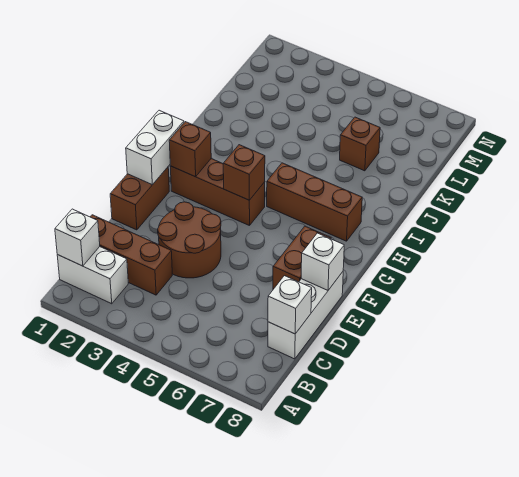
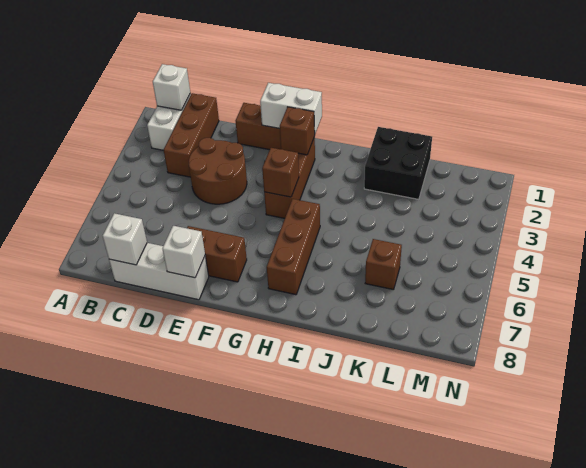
none -> black 2x2 brick [364,127,432,199]

